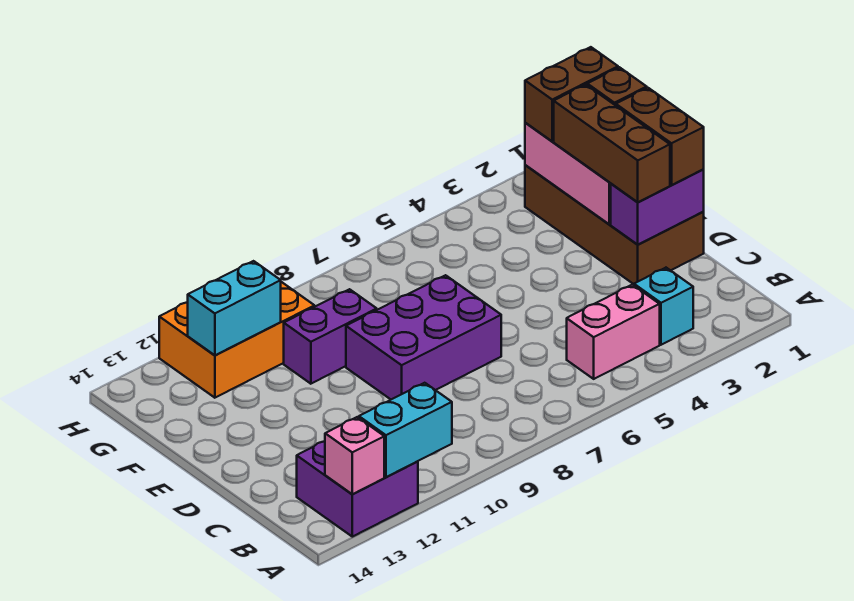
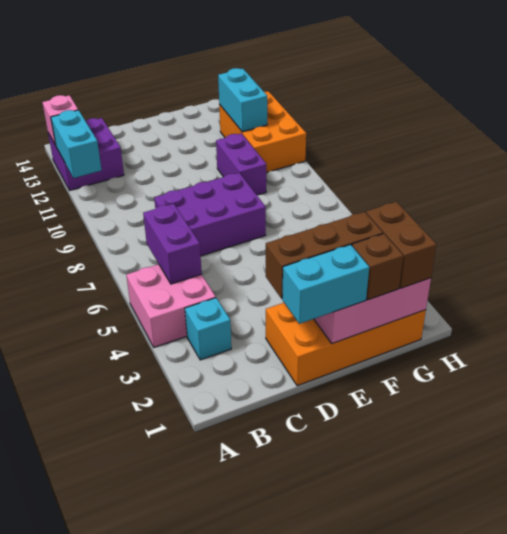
pink 1x2 brick [567,285,660,379] -> pink 2x2 brick [126,264,216,347]
brown 2x4 brick [525,165,704,284] -> orange 2x4 brick [266,302,426,386]
purple 1x2 brick [611,170,704,245] -> purple 1x2 brick moved to [143,204,202,284]
brown 1x2 brick [616,88,704,185] -> cyan 1x2 brick [282,245,369,324]
purple 2x3 brick [346,275,501,399] -> purple 2x3 brick turned to [154,173,266,256]

